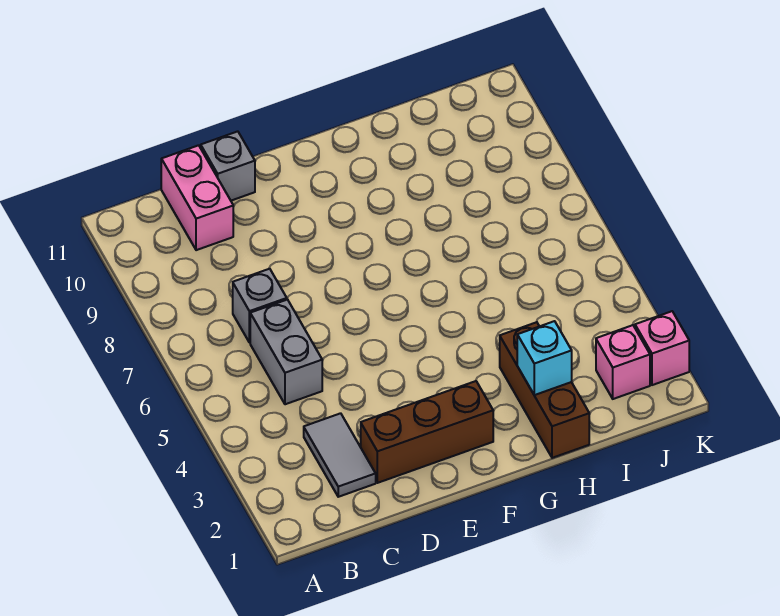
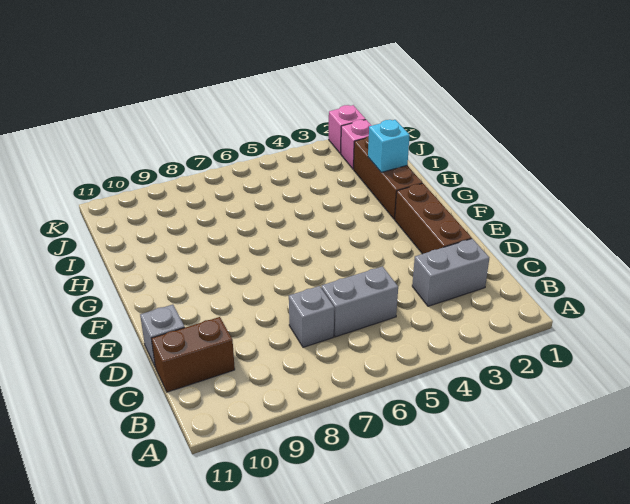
grey 1x2 tile [304,413,376,497] -> grey 1x2 brick [412,239,489,306]
pink 1x2 brick [161,145,233,250] -> brown 1x2 brick [151,317,235,392]
brown 1x3 brick [500,322,589,458] -> brown 1x3 brick turned to [354,136,422,219]

